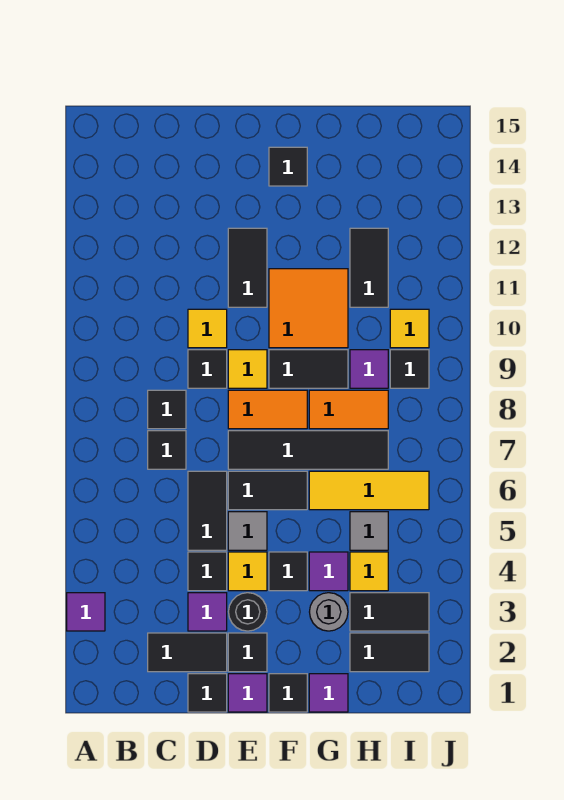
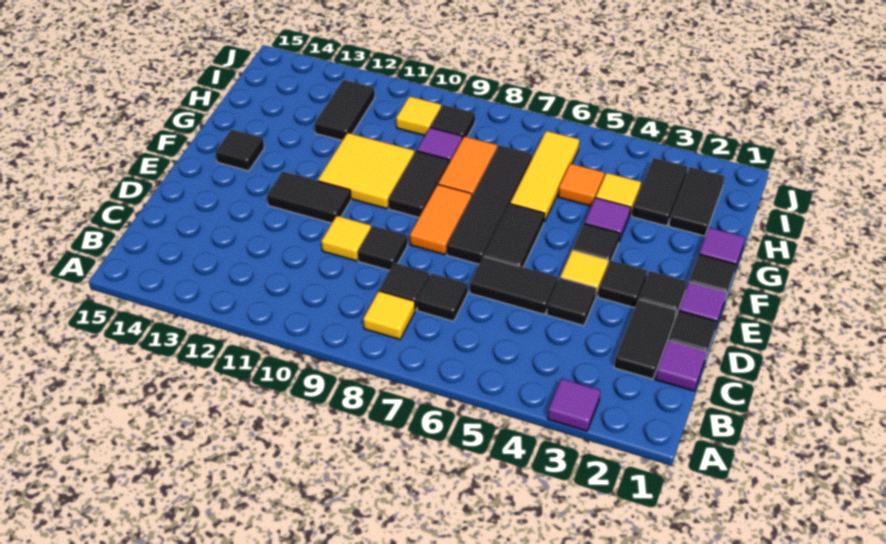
purple 1x1 tile [188,593,227,631] -> purple 1x1 tile moved to [655,340,707,391]
black 1x1 round brick [229,593,267,631] -> black 1x1 tile [598,261,647,308]
grey 1x1 tile [228,512,267,550] -> none
yellow 1x1 tile [228,350,267,388] -> yellow 1x1 tile moved to [363,291,415,339]
orange 2x2 tile [269,269,348,348] -> yellow 2x2 tile [318,133,414,209]
grey 1x1 round brick [310,593,348,631] -> none
grey 1x1 tile [350,512,388,550] -> orange 1x1 tile [558,164,604,206]
black 1x2 tile [350,228,388,307] -> black 1x2 tile turned to [315,80,375,141]

